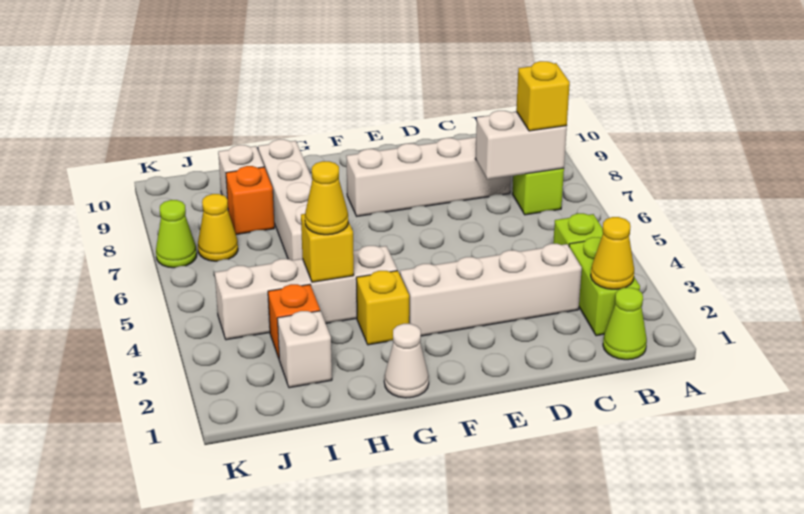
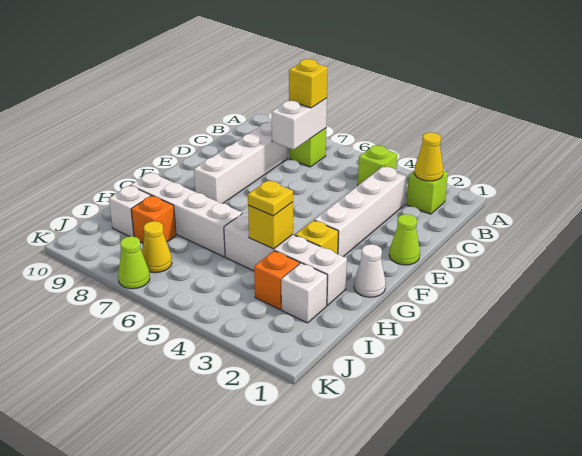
lime 1x1 cone [603,288,647,360] -> lime 1x1 cone moved to [389,214,420,265]
lime 1x2 brick [569,237,640,336] -> lime 1x1 brick [407,171,448,214]
white 1x4 brick [215,246,397,340] -> white 1x4 brick turned to [224,213,347,305]
yellow 1x1 cone [305,161,348,235] -> yellow 1x1 plate [248,180,293,216]

